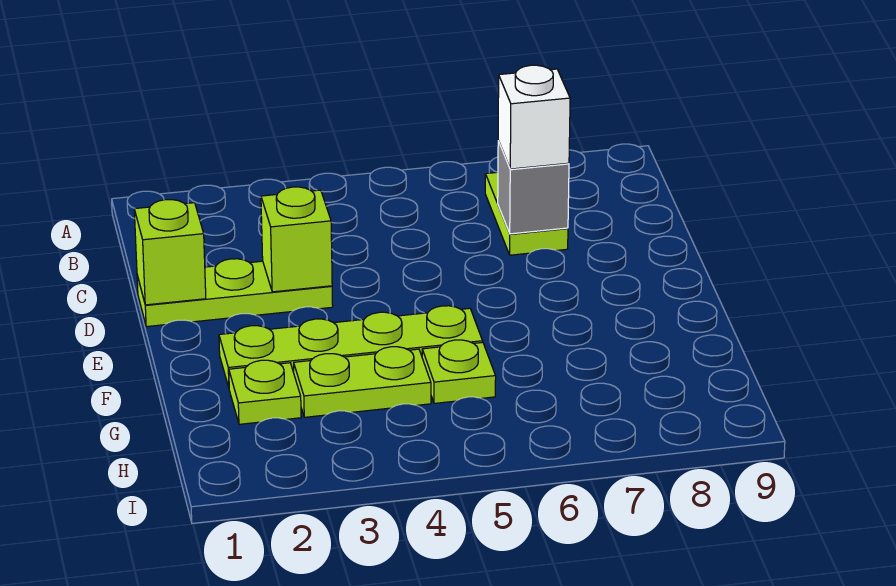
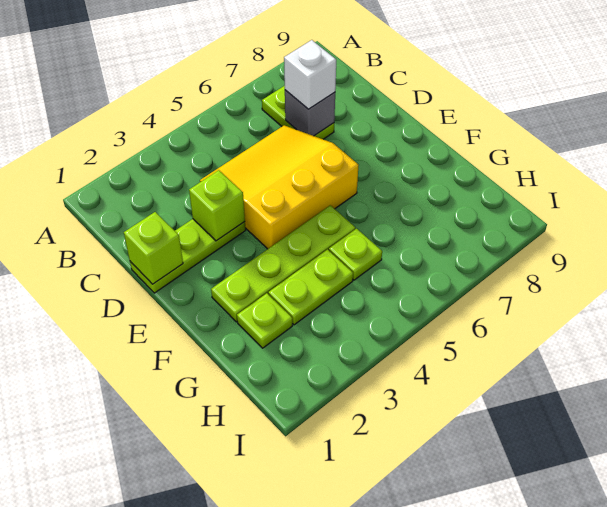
none -> yellow 3x3 slope [200,125,359,249]

